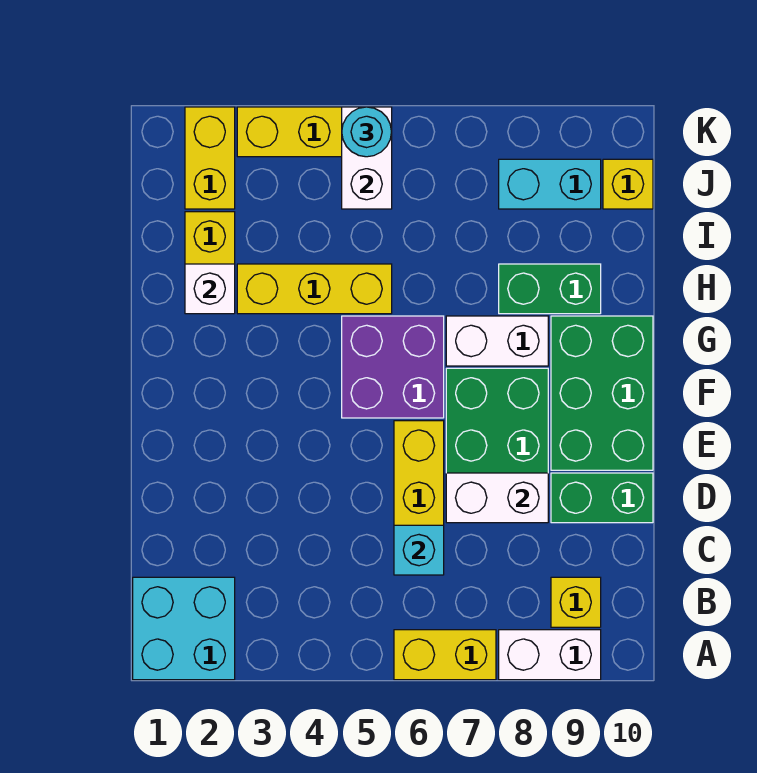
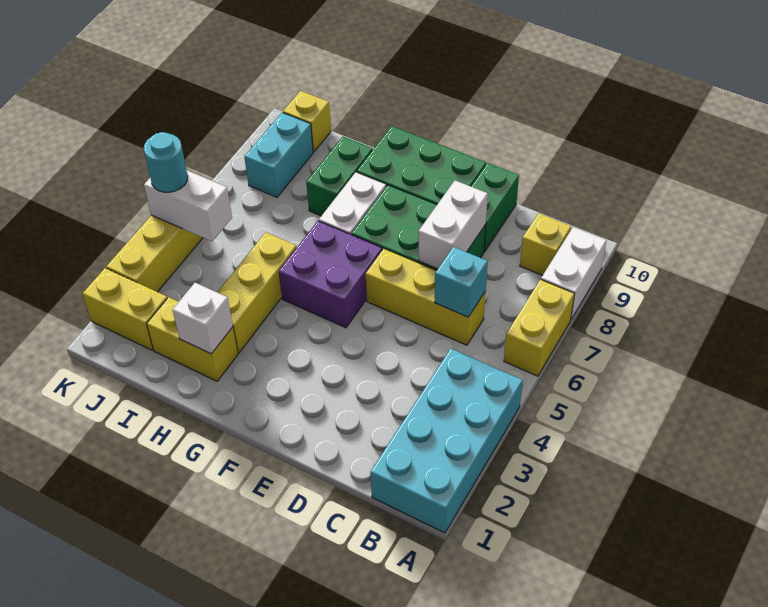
cyan 2x2 brick [133,577,235,680] -> cyan 2x4 brick [370,349,523,533]

